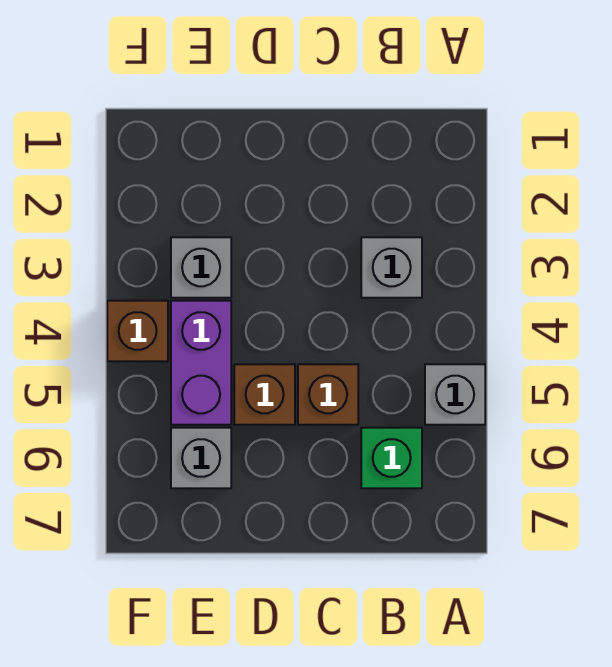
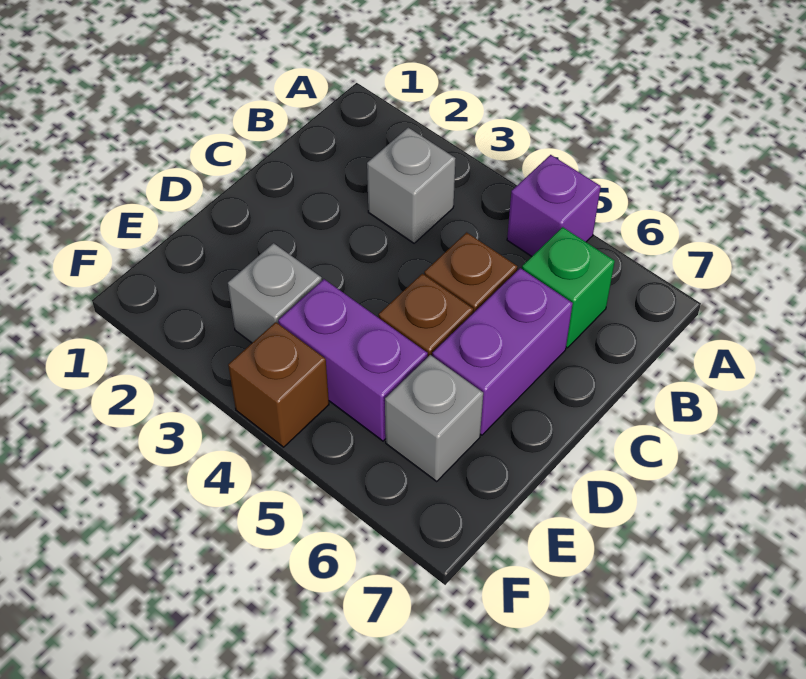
grey 1x1 brick [425,364,485,425] -> purple 1x1 brick [507,155,601,256]
none -> purple 1x2 brick [432,268,573,435]

